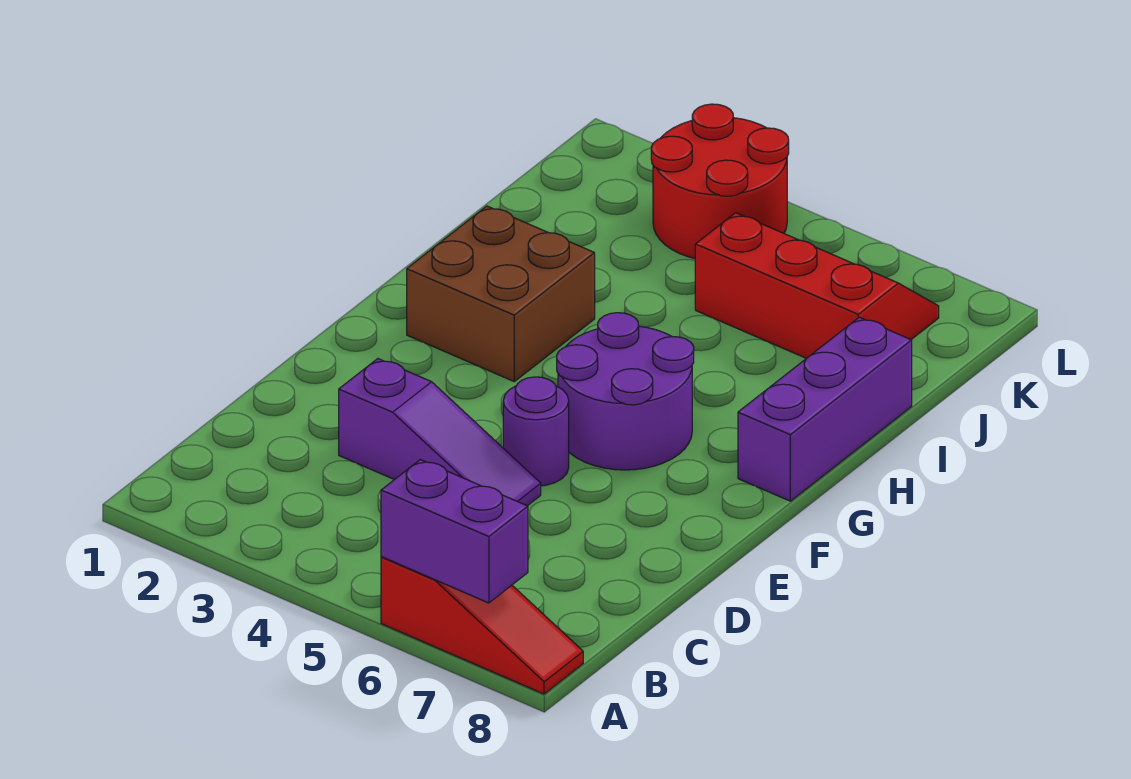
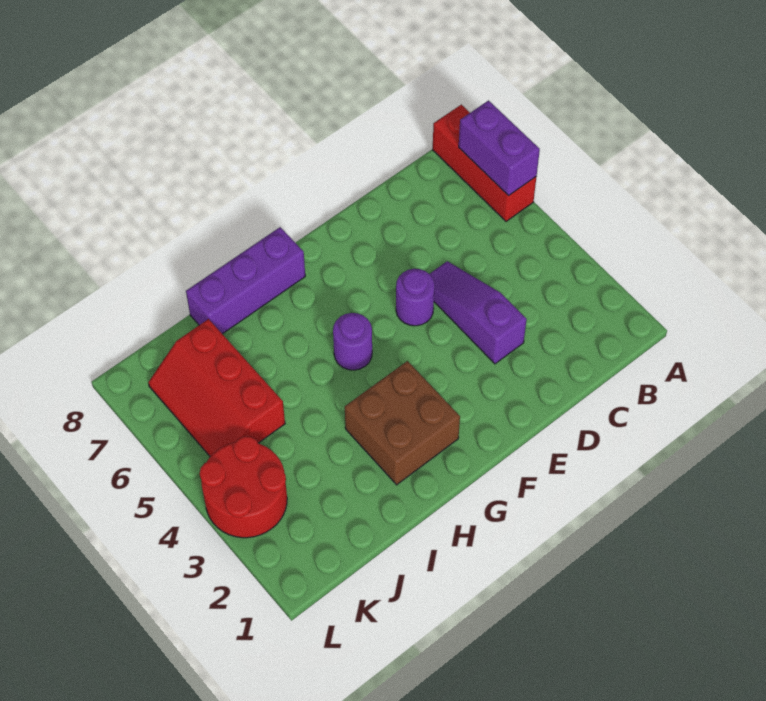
red 1x3 slope [381,557,583,694] -> red 1x3 brick [433,105,536,221]
purple 2x2 round brick [557,313,694,470] -> purple 1x1 round brick [333,313,372,370]

